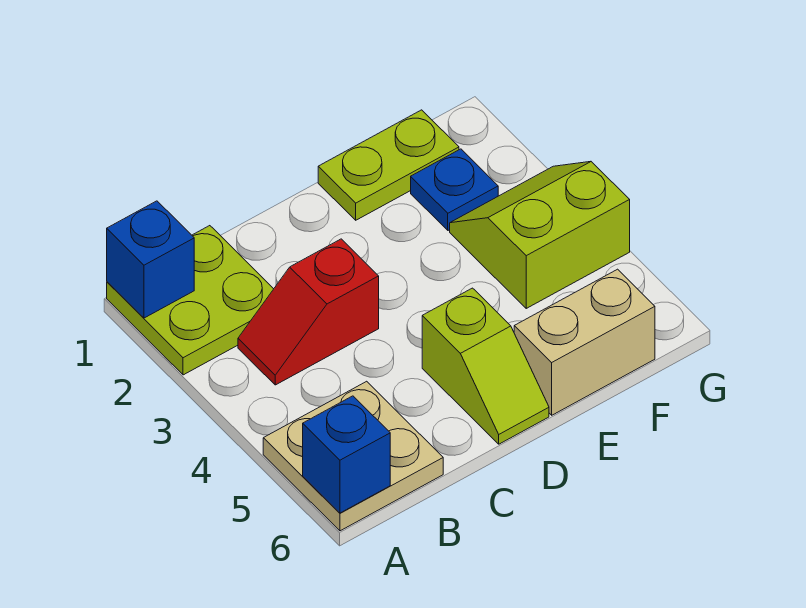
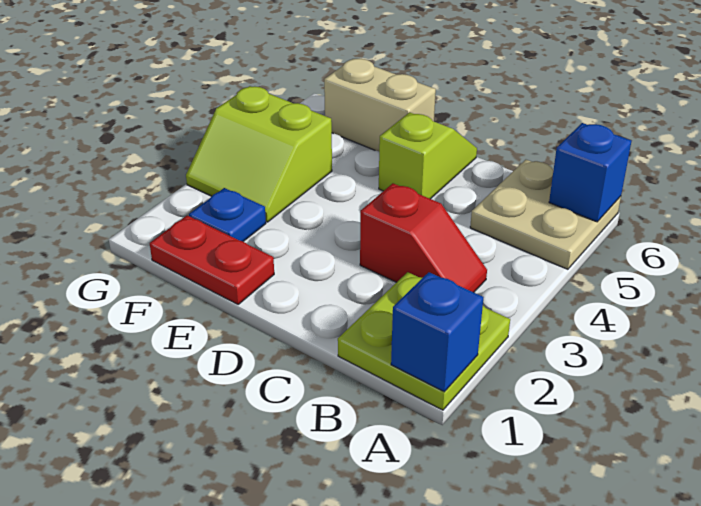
lime 1x2 plate [318,110,459,220] -> red 1x2 plate [150,215,274,304]

